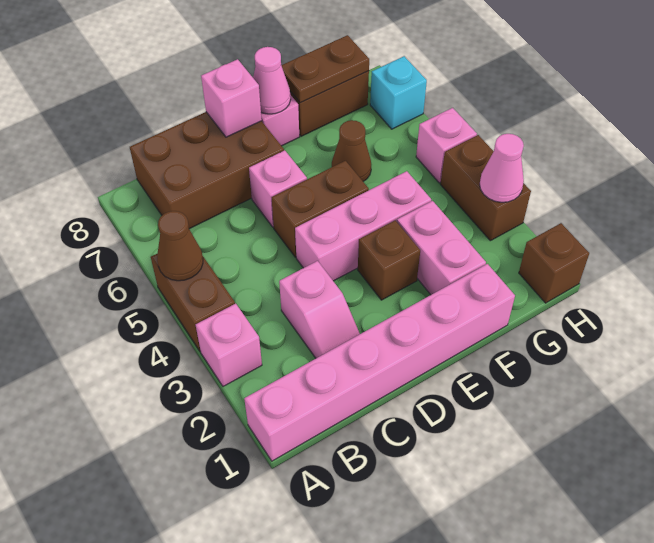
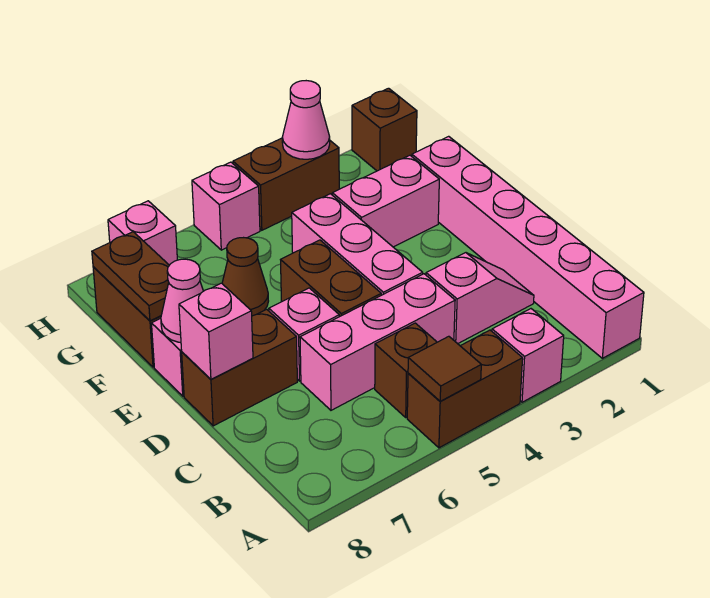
brown 1x1 cone [157,211,203,281] -> brown 1x1 tile [408,336,481,401]
brown 2x3 brick [130,112,284,229] -> brown 1x2 brick [182,309,297,426]
none -> pink 1x3 brick [300,274,455,410]
brown 1x1 brick [358,220,420,300] -> brown 1x1 brick moved to [375,323,437,417]
cyan 1x1 brick [370,56,427,129] -> pink 1x1 brick [108,201,177,265]

